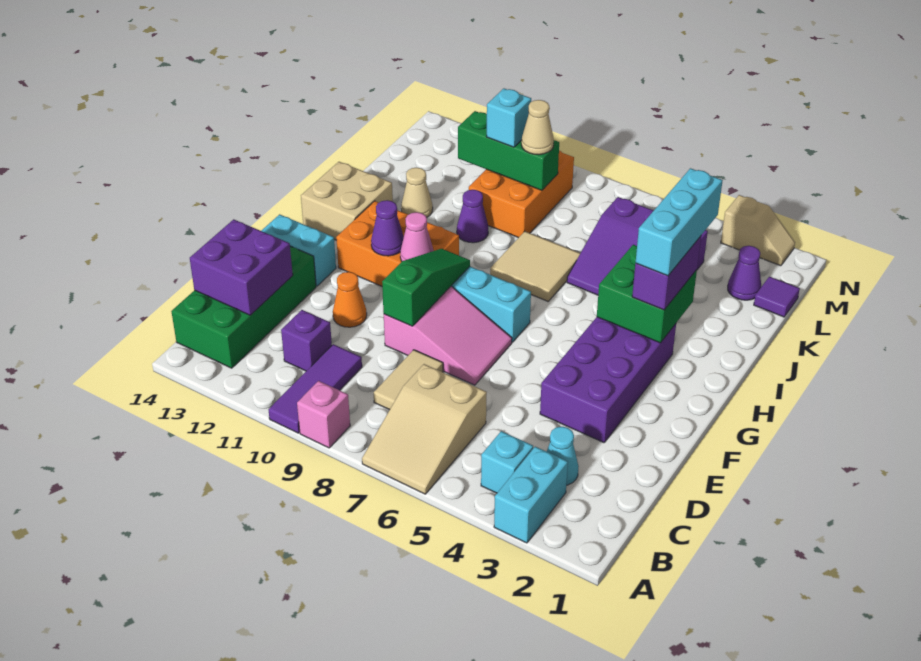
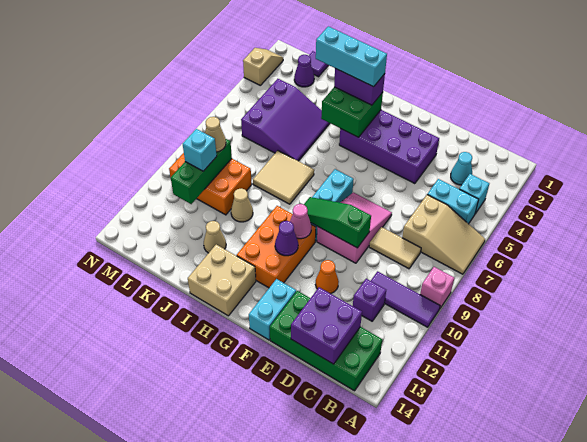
cyan 1x2 brick [494,447,568,543] -> cyan 1x2 brick moved to [427,179,479,224]
purple 1x1 cone [457,190,488,243] -> tan 1x1 cone [231,188,253,222]

